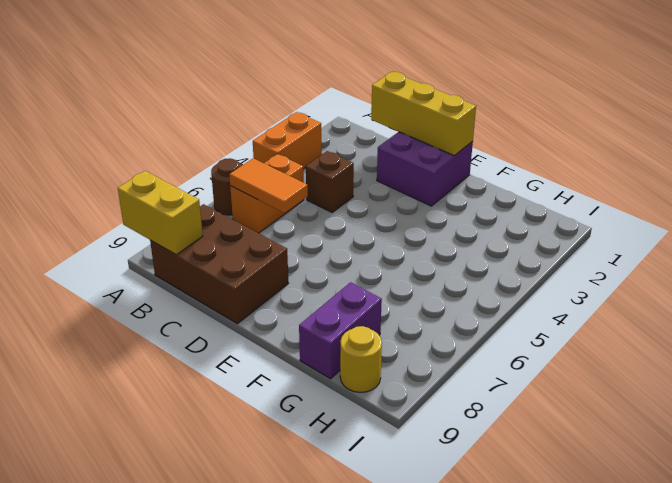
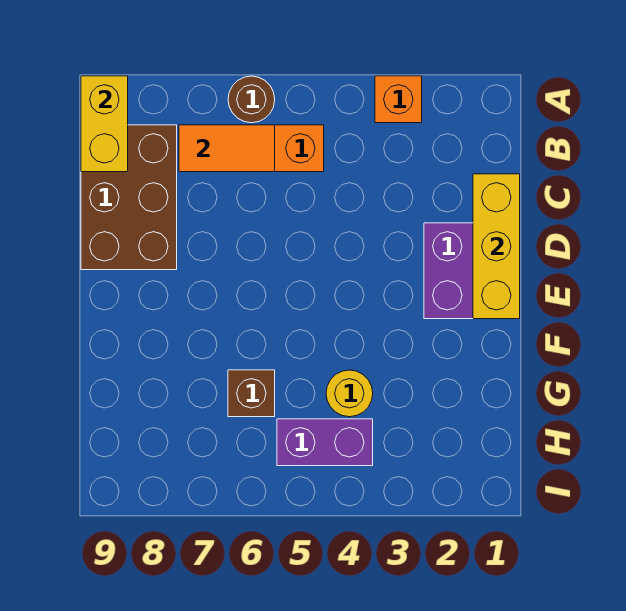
orange 1x2 brick [253,112,322,169] -> orange 1x1 brick [375,76,422,123]
orange 1x2 tile [230,158,308,213] -> orange 1x2 tile turned to [179,125,275,172]
brown 1x1 brick [306,151,354,212] -> brown 1x1 brick moved to [228,370,275,417]
purple 1x2 brick [299,282,382,379] -> purple 1x2 brick moved to [277,419,373,466]
yellow 1x1 round brick [340,326,382,392] -> yellow 1x1 round brick moved to [326,370,373,417]

